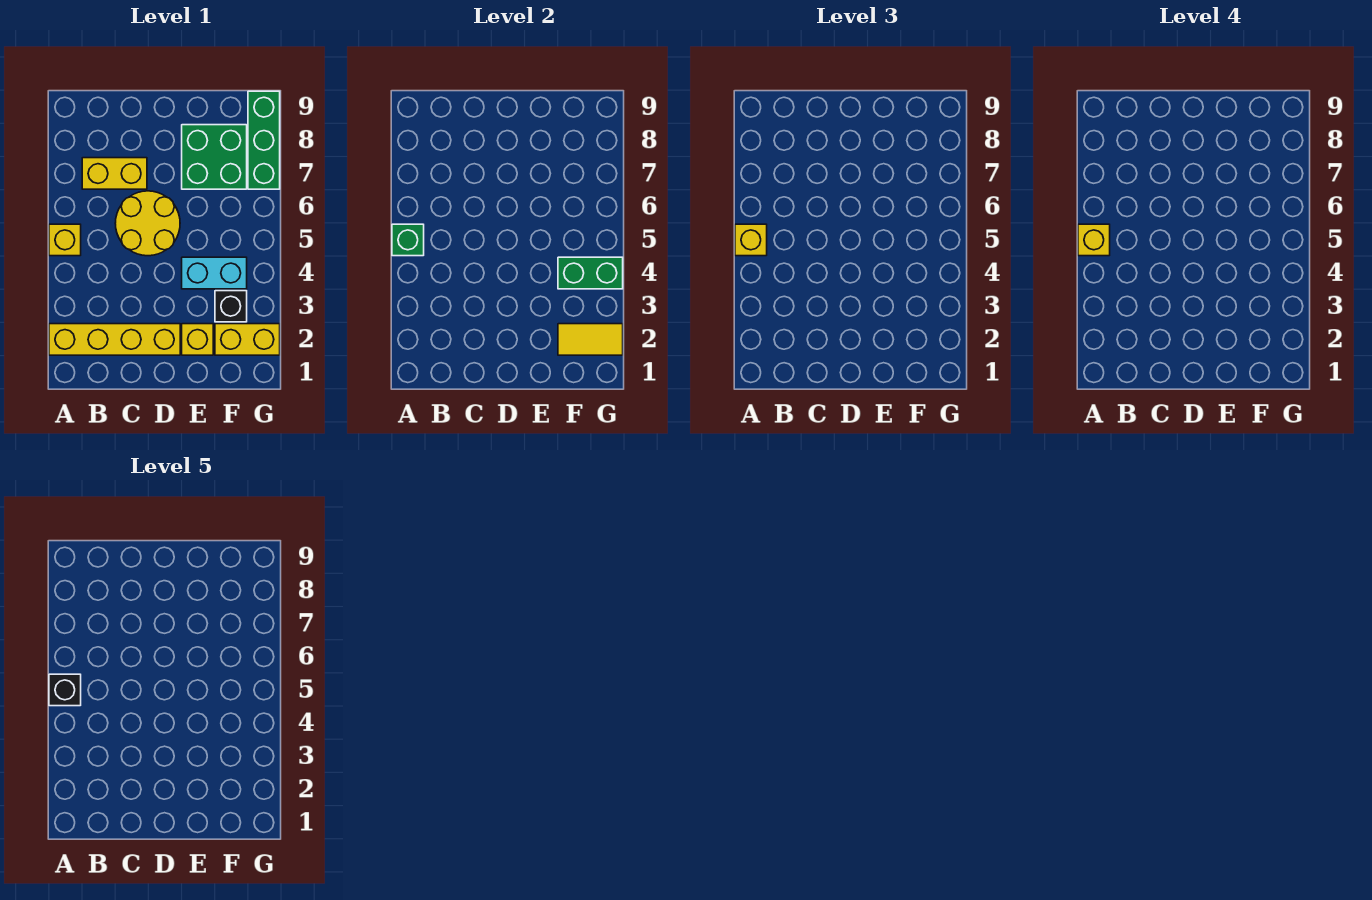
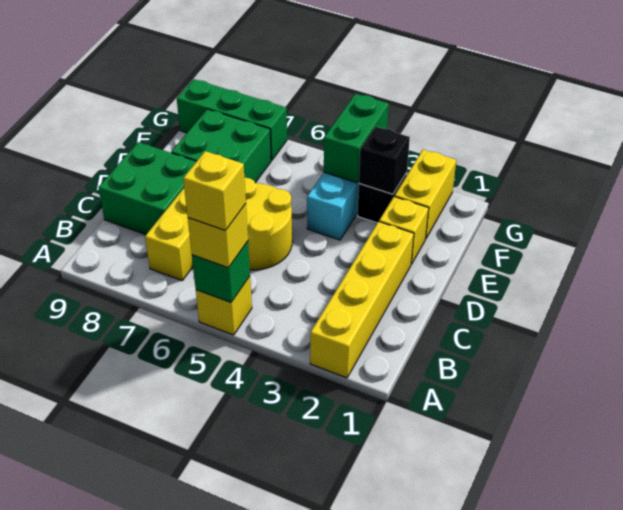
black 1x1 brick [49,674,81,706] -> black 1x1 brick moved to [359,127,410,194]
none -> green 2x2 brick [98,142,196,235]
yellow 1x2 tile [558,324,623,355] -> none

